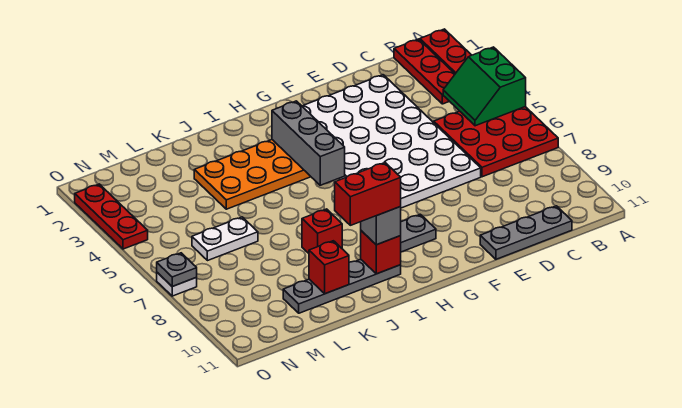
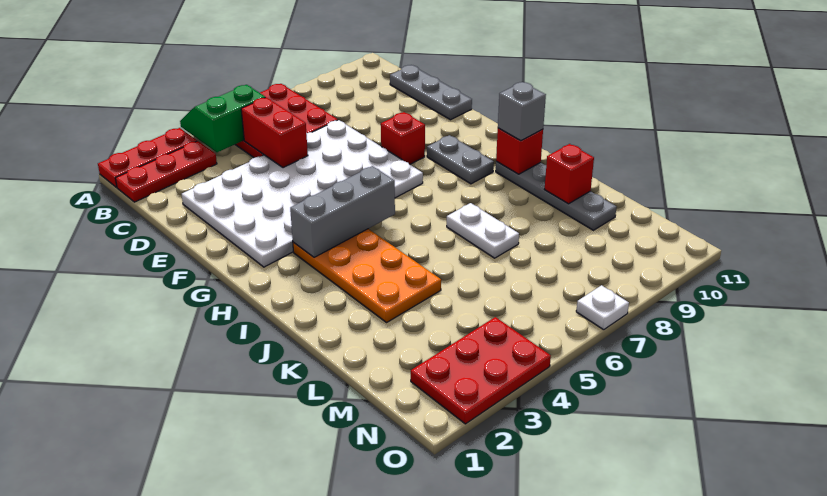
green 2x2 slope [443,47,526,126] -> green 2x2 slope turned to [180,85,265,152]
red 1x2 brick [335,163,401,225] -> red 1x2 brick moved to [241,97,308,168]
red 1x1 brick [302,209,342,253] -> red 1x1 brick moved to [381,112,425,164]
white 1x2 plate [192,217,258,261] -> white 1x2 plate moved to [447,203,519,258]
red 1x3 plate [75,184,148,249] -> red 2x3 plate [411,317,551,424]
grey 1x1 plate [157,253,197,286] -> none

